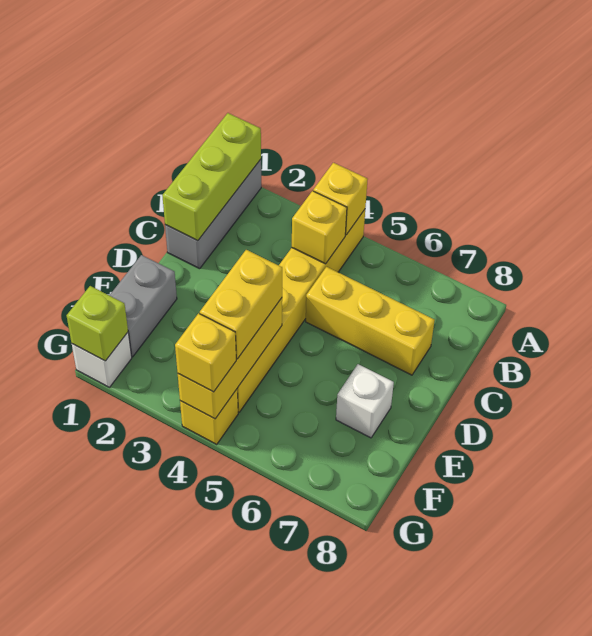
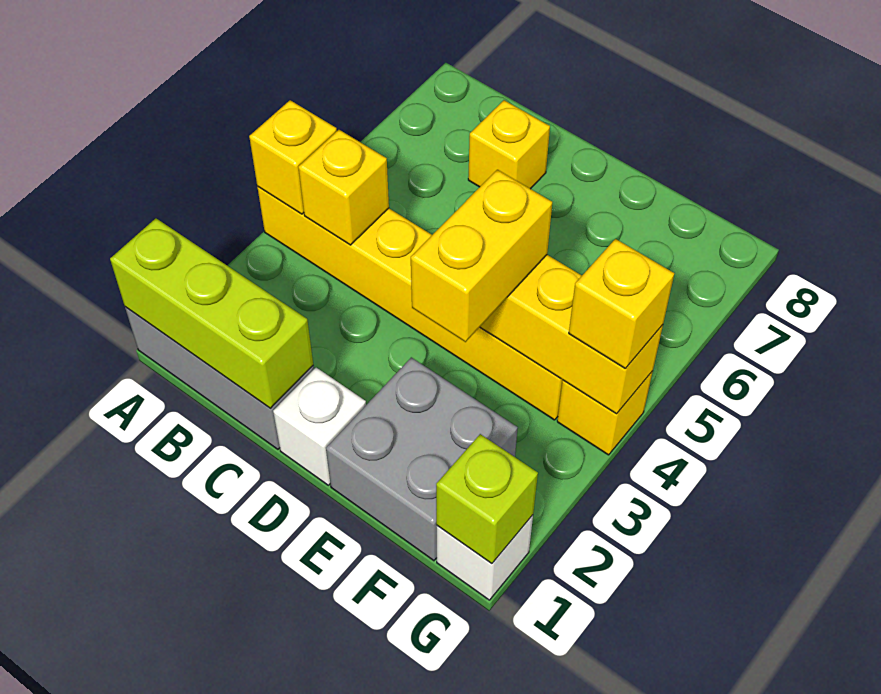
yellow 1x3 brick [306,267,435,375] -> yellow 1x1 brick [468,100,550,189]
grey 1x2 brick [110,255,177,357] -> grey 2x2 brick [326,357,518,561]
yellow 1x2 brick [200,250,282,359] -> yellow 1x2 brick turned to [411,170,552,342]
white 1x1 brick [336,364,394,438] -> white 1x1 brick moved to [273,367,366,485]

